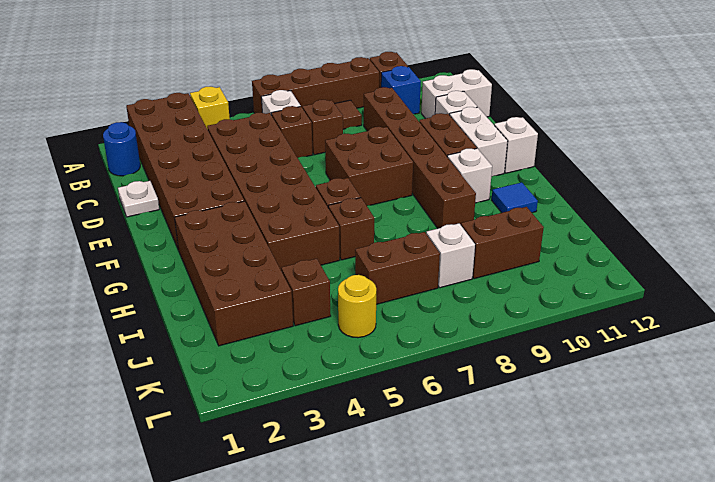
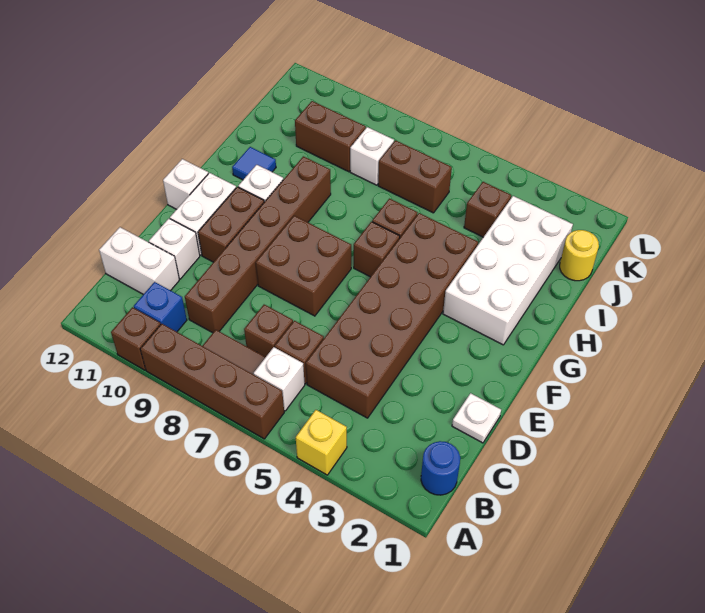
brown 2x6 brick [126,93,244,250] -> none
brown 2x4 brick [174,201,293,346] -> white 2x4 brick [443,196,573,345]
yellow 1x1 round brick [338,275,376,338] -> yellow 1x1 round brick moved to [560,230,599,281]

